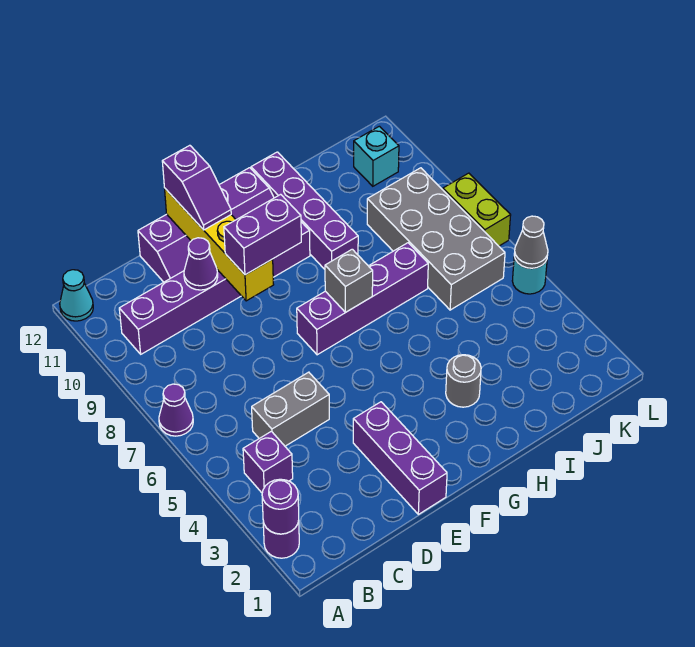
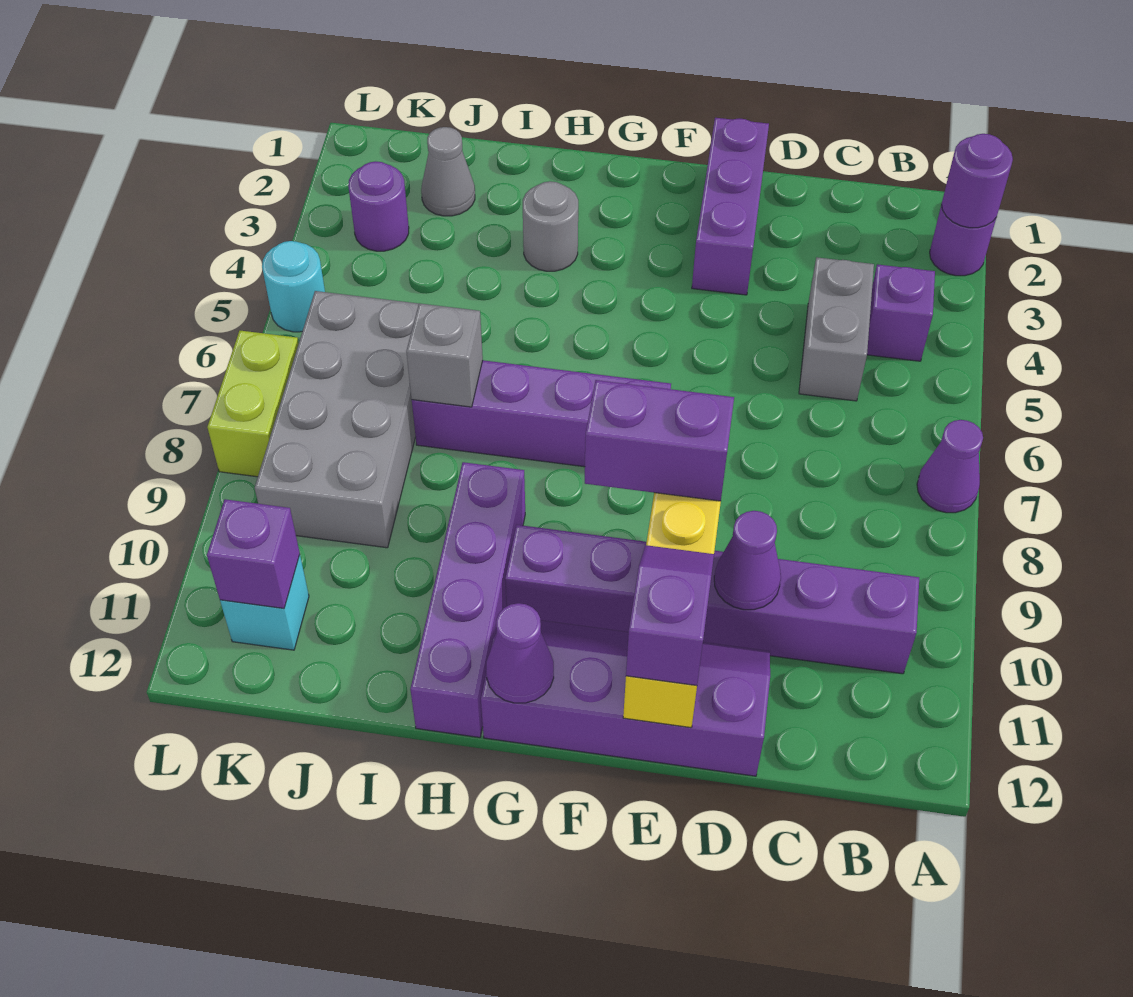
cyan 1x1 cone [60,270,93,321] -> none
grey 1x2 brick [252,372,329,446] -> grey 1x2 brick turned to [799,257,874,401]
grey 1x1 brick [325,249,373,312] -> grey 1x1 brick moved to [406,303,483,407]
none -> purple 1x1 cone [486,603,554,703]
none -> purple 1x1 round brick [348,161,409,251]
none -> purple 1x1 brick [207,499,300,608]
grey 1x1 cone [514,216,548,268] -> grey 1x1 cone moved to [421,127,475,216]

